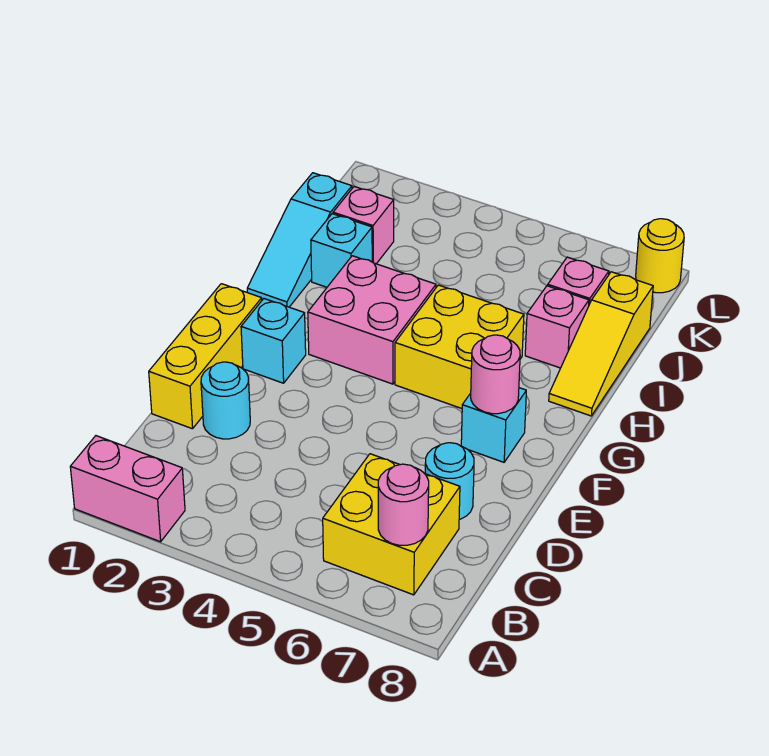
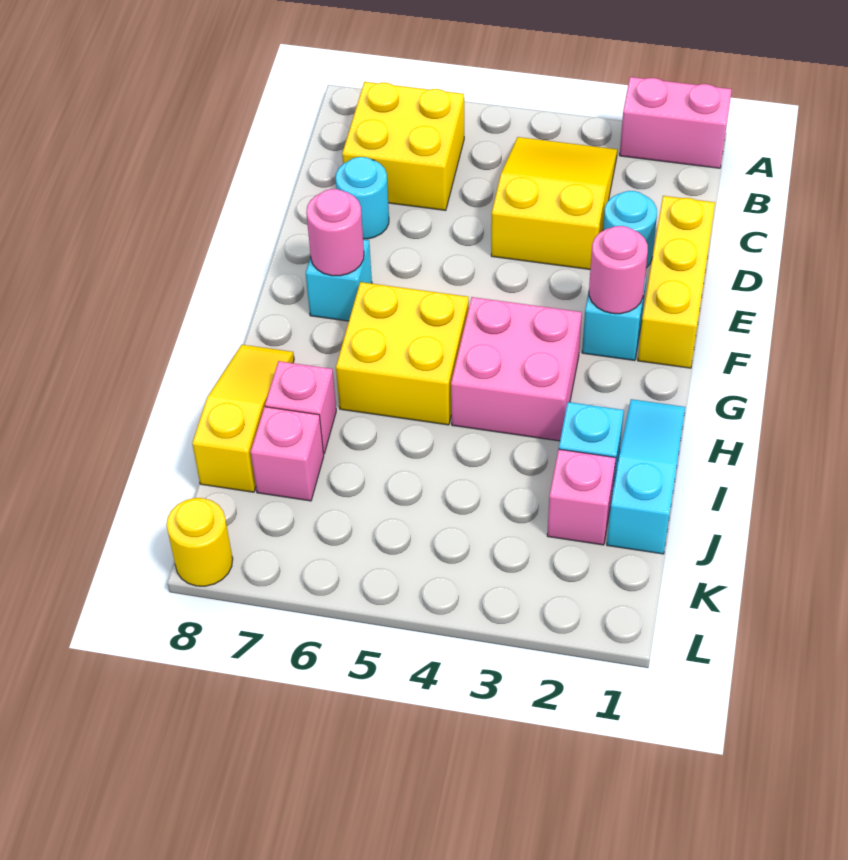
none -> yellow 2x3 slope [491,137,617,269]
pink 1x1 round brick [378,464,429,545] -> pink 1x1 round brick moved to [589,226,648,314]

